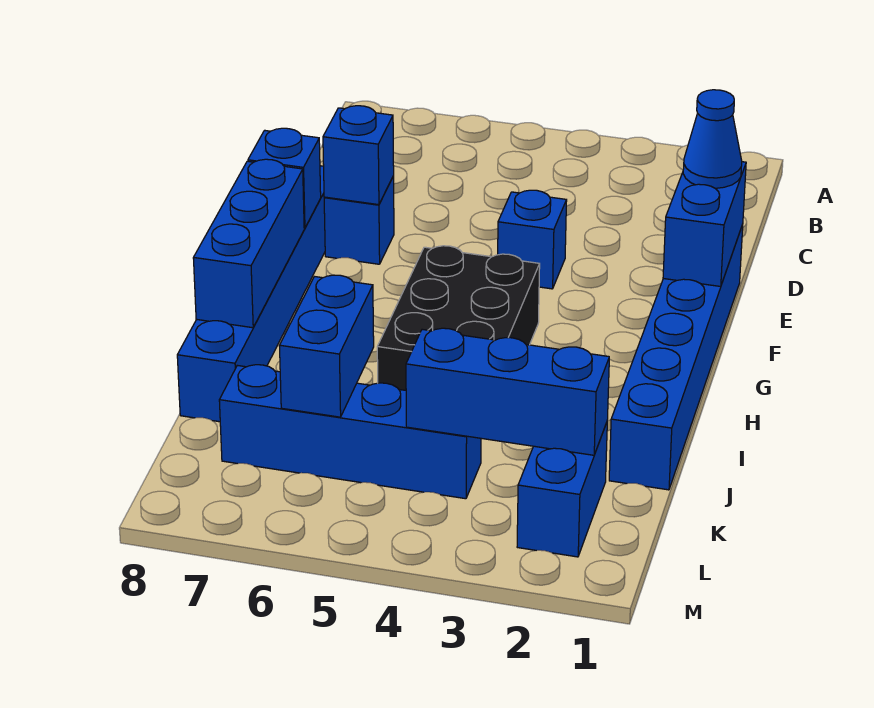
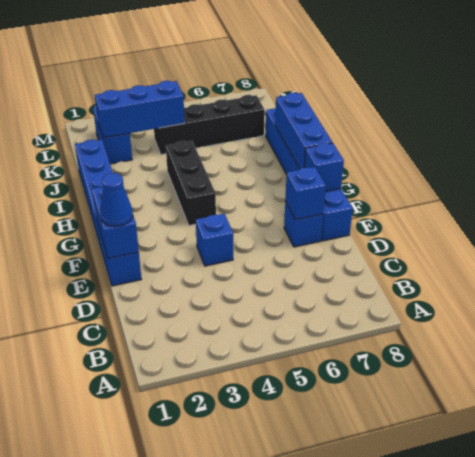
black 2x3 brick [377,246,540,390] -> black 1x3 brick [166,141,216,225]
blue 1x2 brick [279,275,374,417] -> none
blue 1x4 brick [219,365,481,499] -> black 1x4 brick [154,95,265,155]

